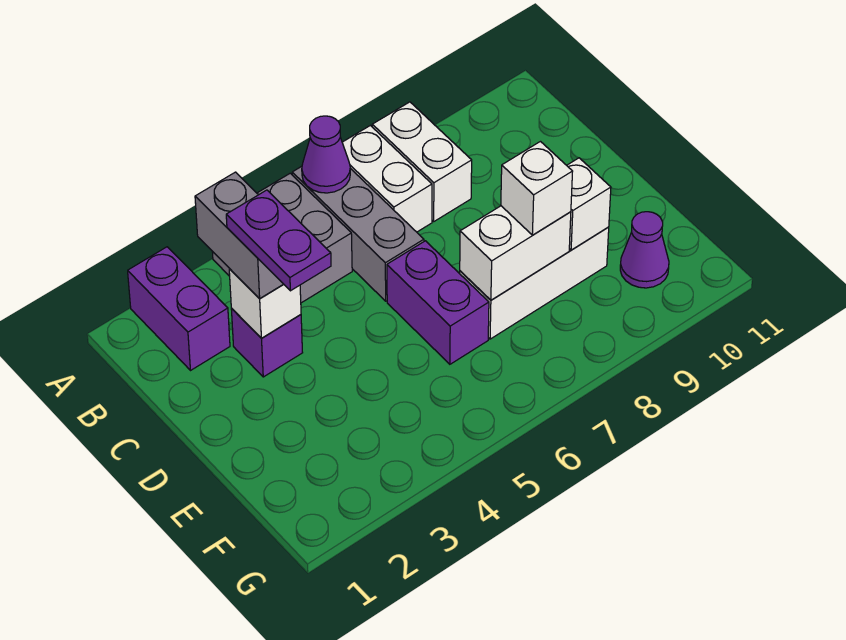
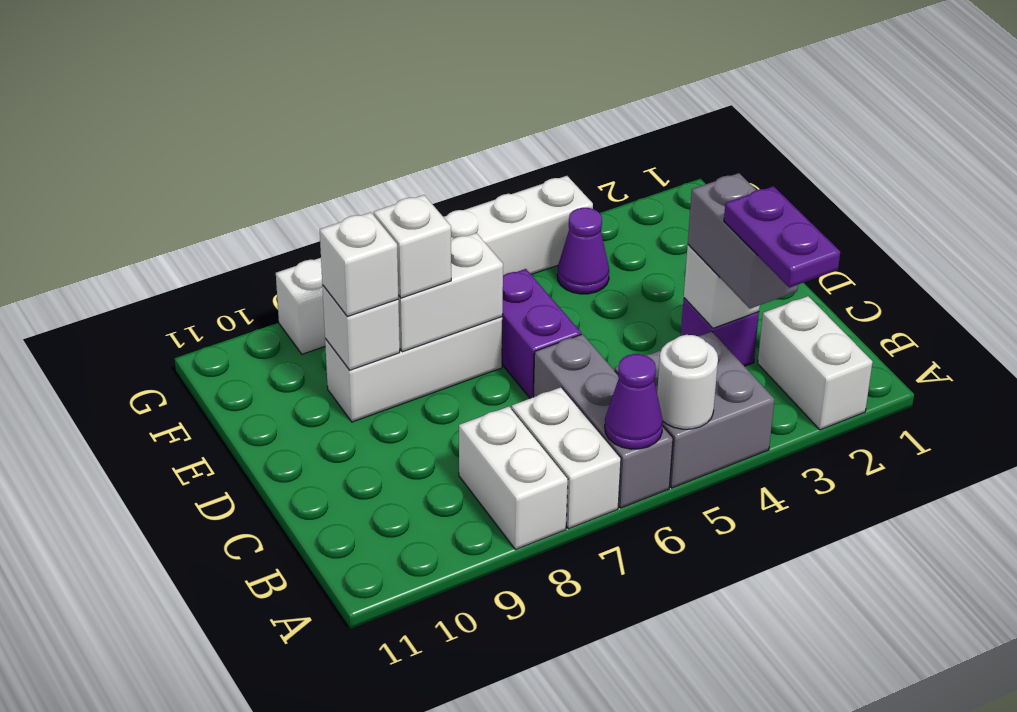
purple 1x2 brick [128,247,230,370] -> white 1x2 brick [758,296,873,430]
none -> white 1x1 round brick [657,335,718,429]
purple 1x2 plate [226,190,331,291] -> purple 1x2 plate moved to [724,186,840,288]
none -> white 1x1 brick [320,212,398,317]
purple 1x1 cone [620,212,669,288] -> purple 1x1 cone moved to [557,208,609,294]
none -> white 1x6 brick [276,176,593,354]

